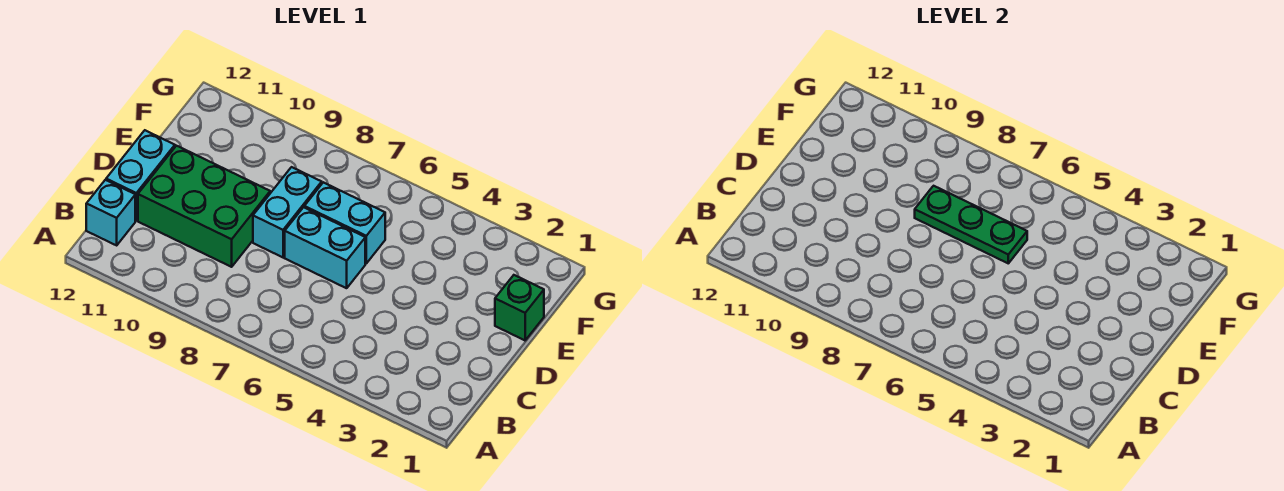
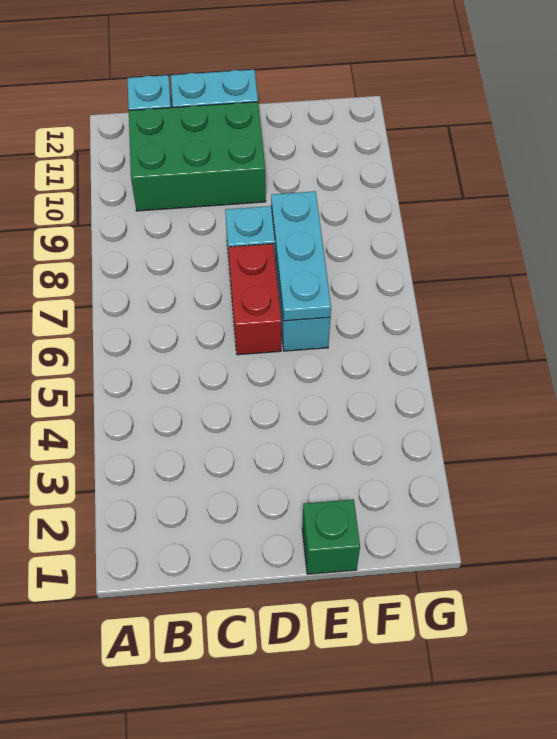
green 2x3 brick [138,146,270,267] -> green 2x3 brick turned to [129,102,266,211]
cyan 1x2 brick [285,207,365,288] -> red 1x2 brick [228,244,281,355]
green 1x3 plate [915,186,1027,263] -> cyan 1x3 plate [271,191,331,321]

